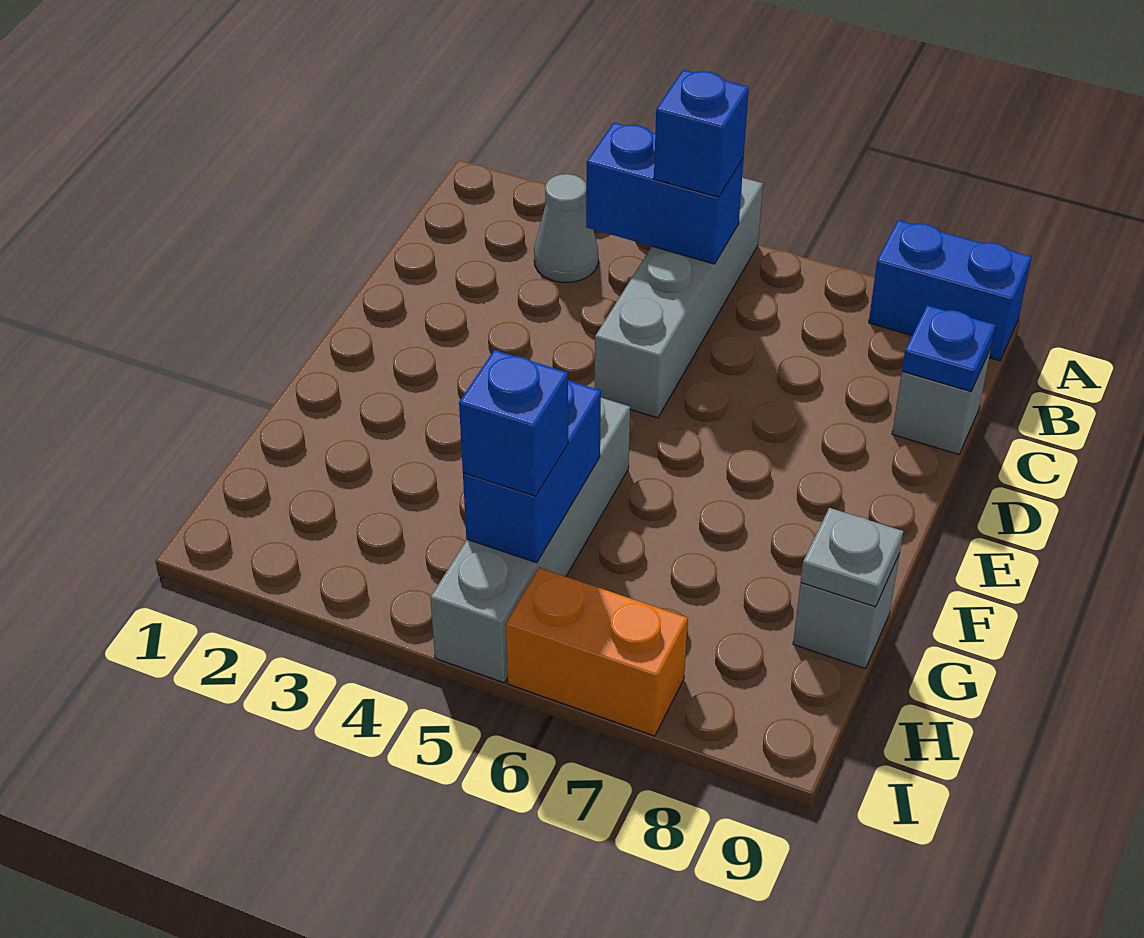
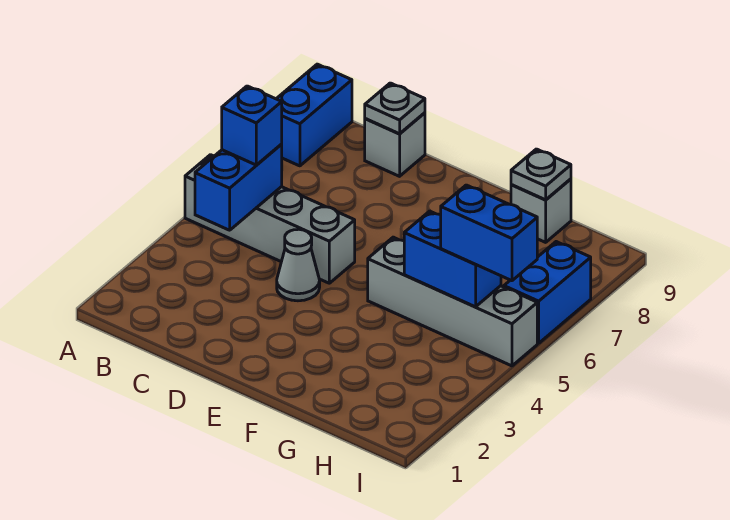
grey 1x1 cone [534,174,598,282] -> grey 1x1 cone moved to [277,229,320,301]
blue 1x1 plate [902,305,996,392] -> grey 1x1 plate [365,83,425,134]
blue 1x1 brick [459,350,568,496] -> blue 1x2 brick [441,185,537,281]
orange 1x2 brick [506,568,688,736] -> blue 1x2 brick [504,242,591,343]

